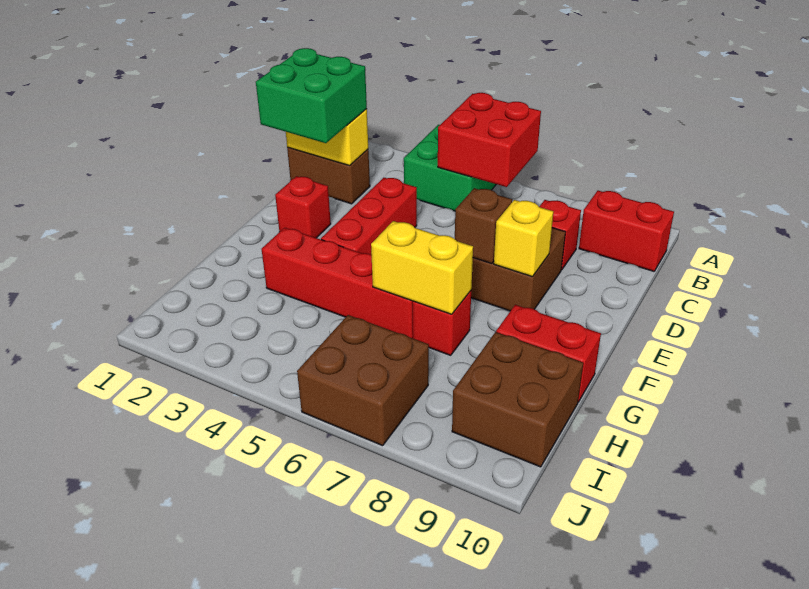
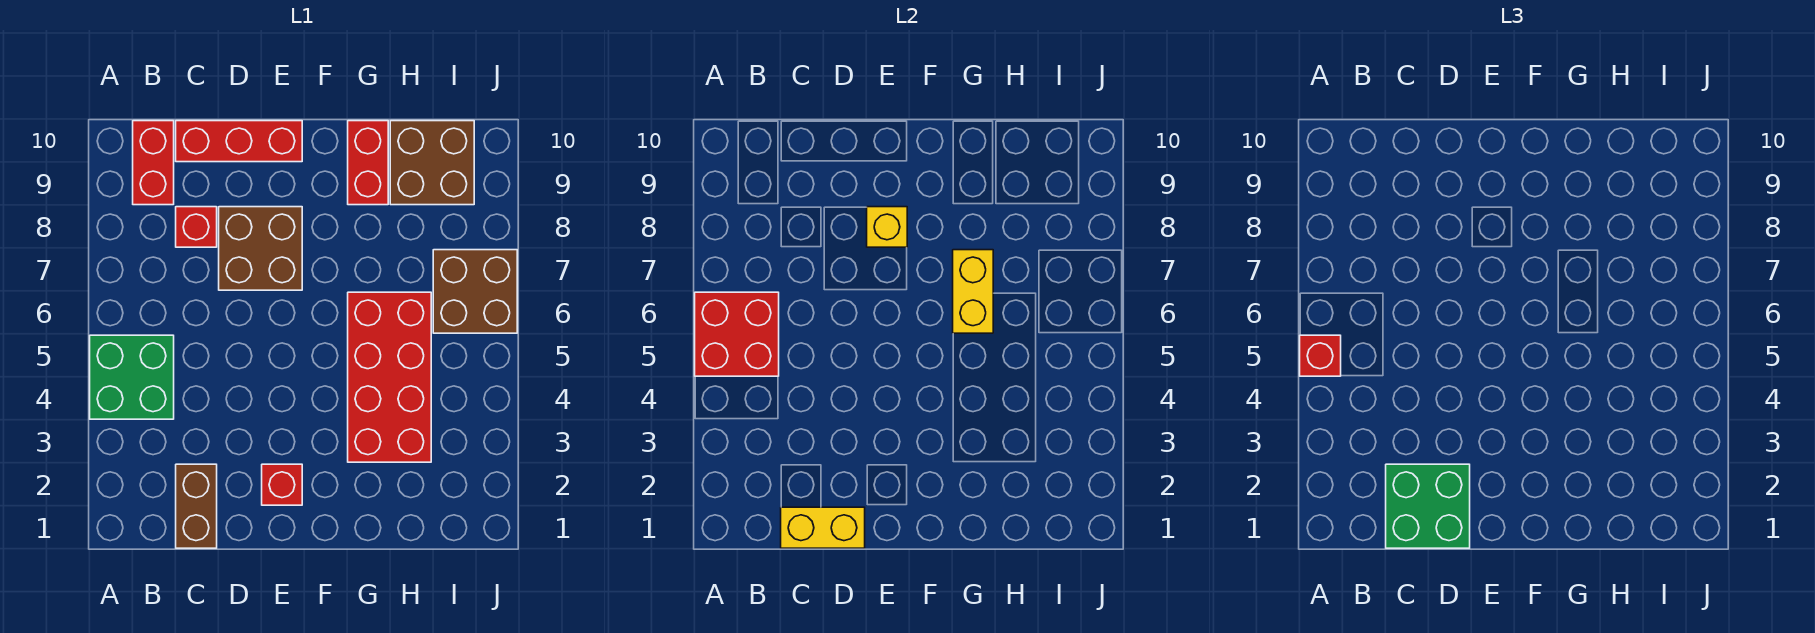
yellow 1x2 brick [286,109,368,166] -> yellow 1x2 brick turned to [781,507,865,548]
red 1x3 brick [321,178,417,255] -> red 1x3 brick moved to [176,121,302,162]
brown 1x1 brick [455,188,512,264] -> none
red 1x4 brick [262,228,413,338] -> red 2x4 brick [348,292,431,462]
red 1x1 brick [413,291,471,355] -> red 1x1 brick moved to [1300,335,1341,376]

